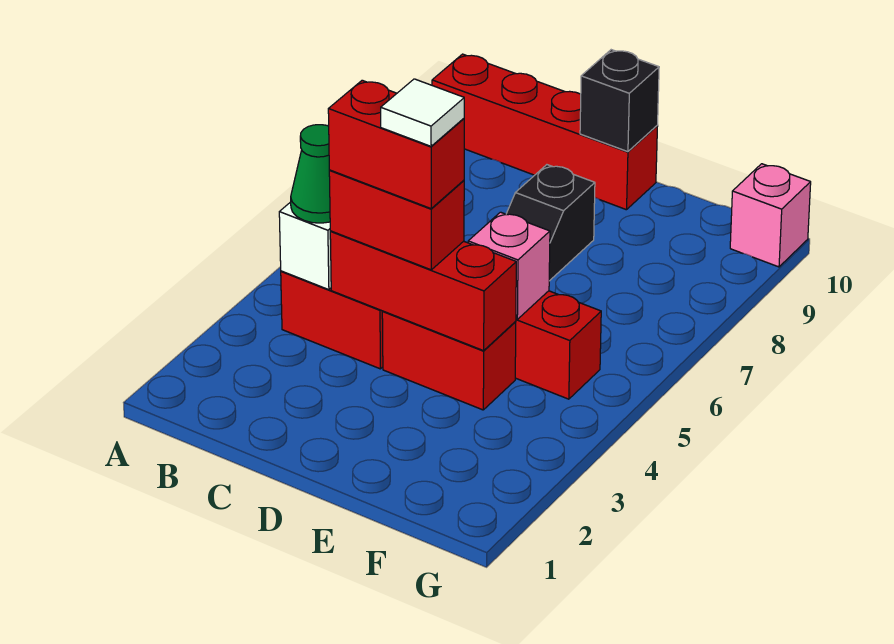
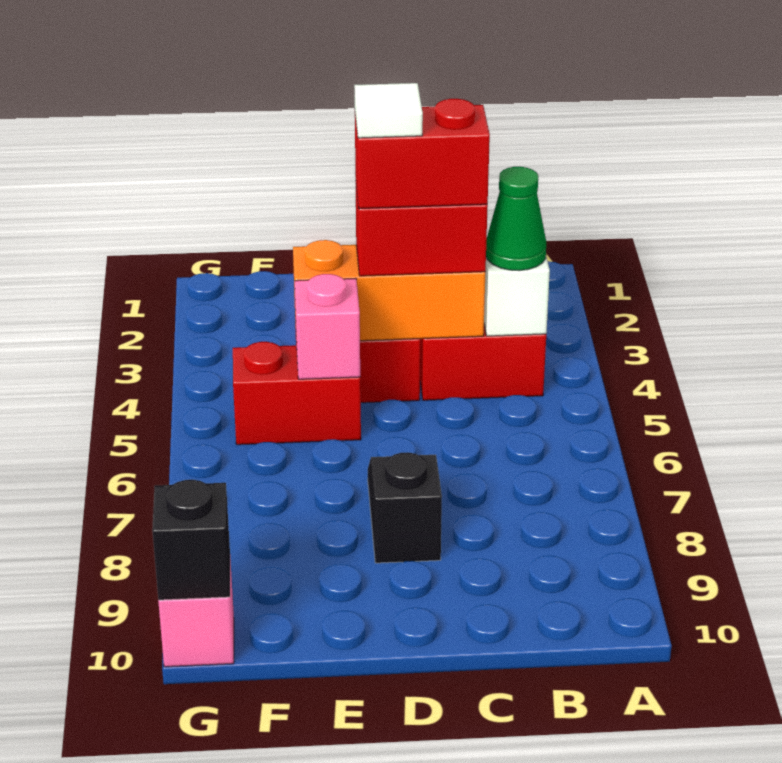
red 1x4 brick [432,54,658,210] -> none
red 1x3 brick [330,231,516,351] -> orange 1x3 brick [293,240,485,341]
black 1x1 brick [580,50,659,152] -> black 1x1 brick moved to [152,480,230,600]

